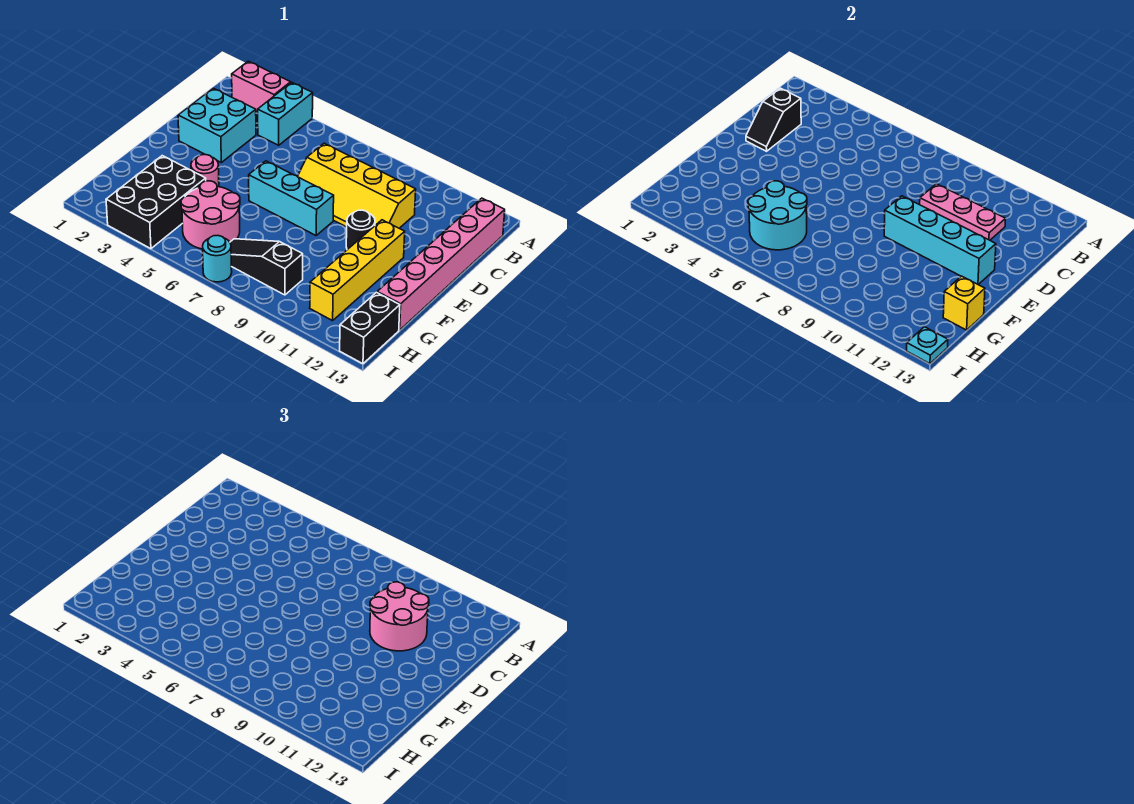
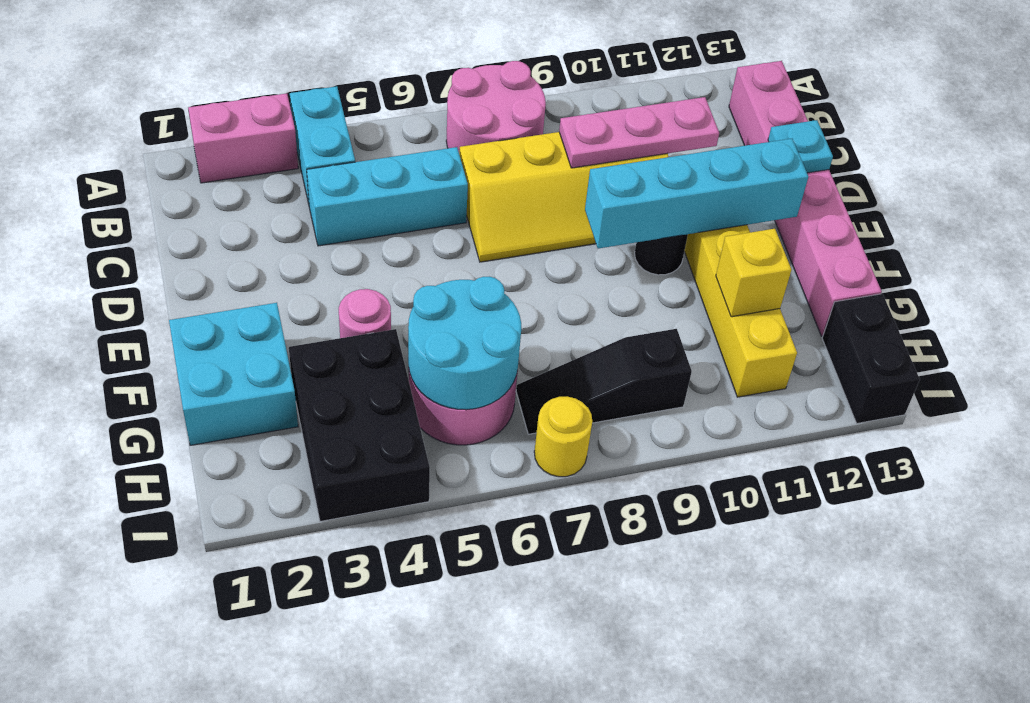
cyan 2x2 brick [178,88,256,162] -> cyan 2x2 brick moved to [169,303,298,445]
black 1x2 slope [746,88,801,151] -> none
pink 2x2 round brick [370,582,429,651] -> pink 2x2 round brick moved to [446,61,546,152]
cyan 1x3 brick [249,161,334,235] -> cyan 1x3 brick moved to [307,147,468,246]
yellow 1x1 brick [943,276,985,330] -> yellow 1x1 brick moved to [716,229,791,317]
cyan 1x1 round brick [203,236,232,282] -> yellow 1x1 round brick [534,397,592,477]
cyan 1x1 plate [907,327,948,364] -> cyan 1x1 plate moved to [768,120,833,173]

